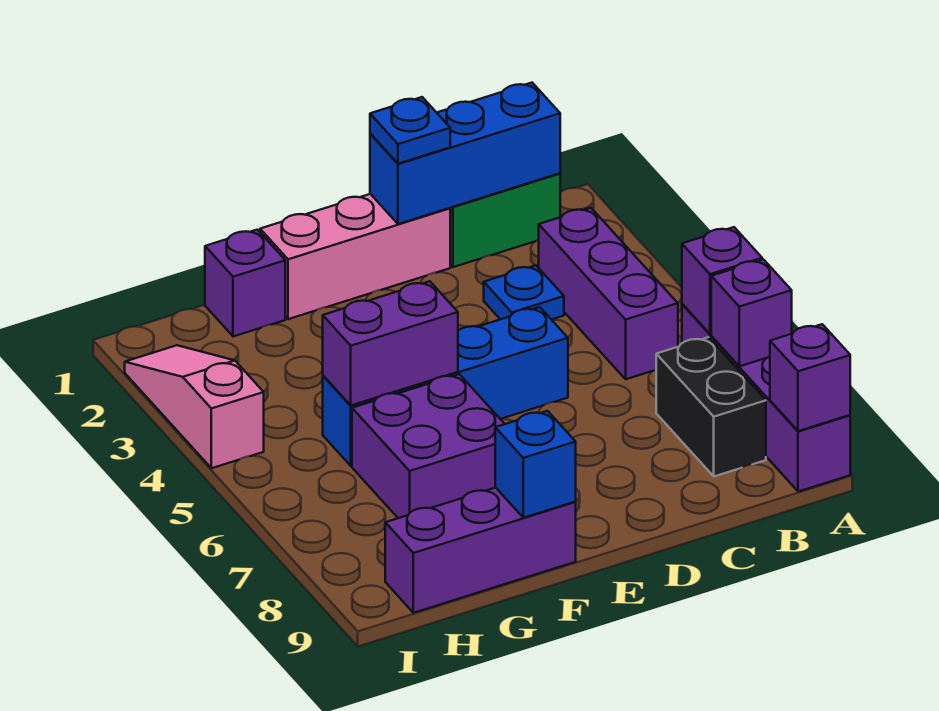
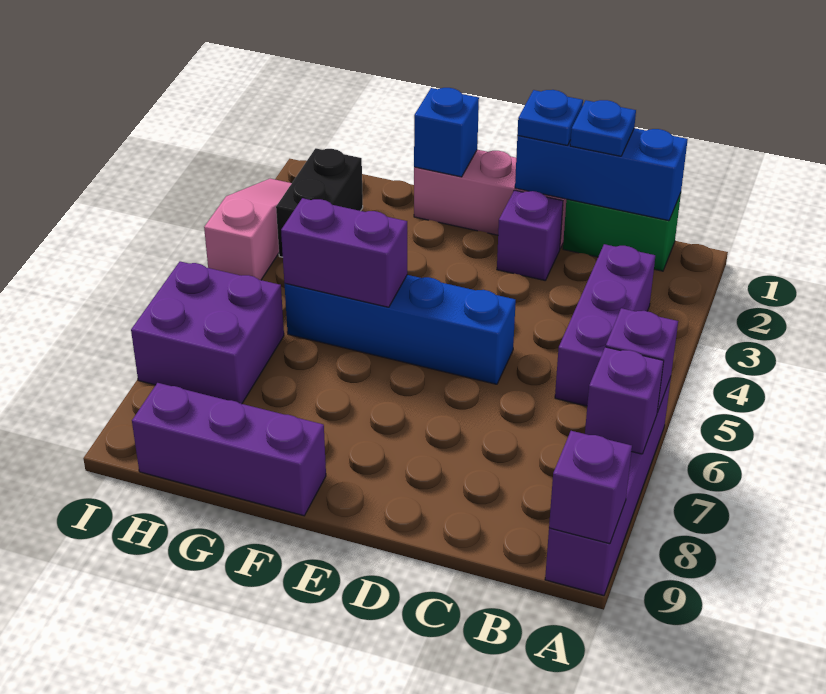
black 1x2 brick [656,337,766,476] -> black 1x2 brick moved to [276,148,363,257]
blue 1x1 plate [484,265,564,320] -> blue 1x1 plate moved to [570,100,636,156]
purple 2x2 brick [352,374,504,518] -> purple 2x2 brick moved to [131,261,284,404]
blue 1x1 brick [495,411,576,518] -> blue 1x1 brick moved to [414,88,479,177]
purple 1x1 brick [205,230,285,337] -> purple 1x1 brick moved to [497,190,563,280]

